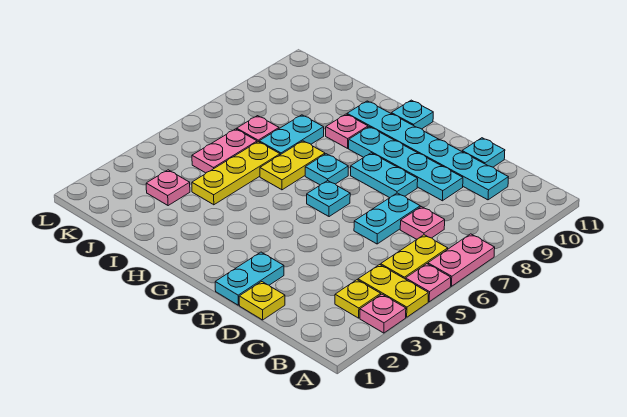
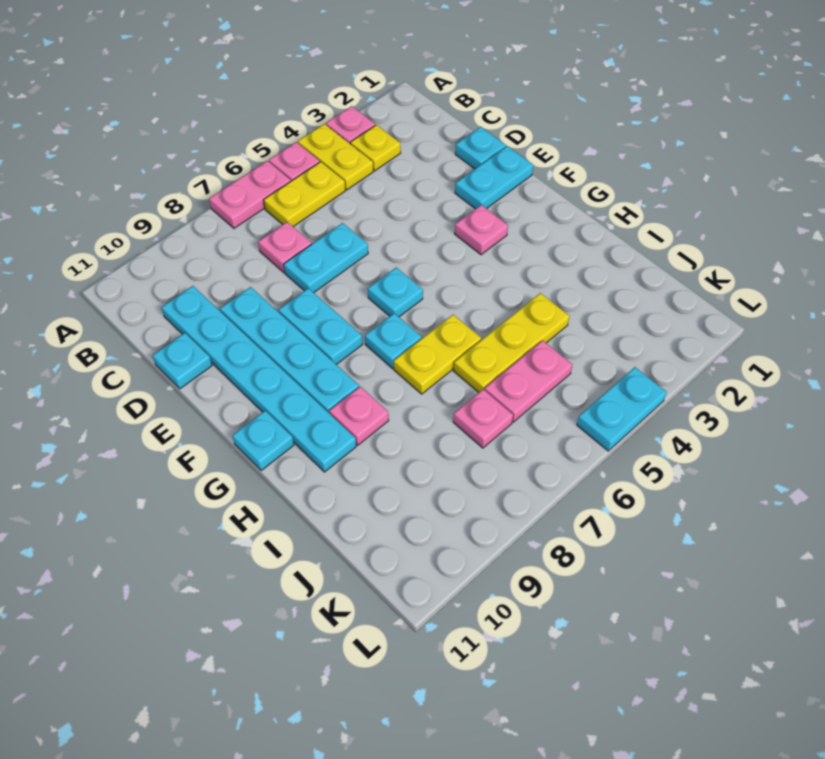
yellow 1x1 plate [239,282,285,320] -> cyan 1x1 plate [455,127,506,169]
cyan 1x2 plate [259,115,324,155] -> cyan 1x2 plate moved to [577,367,667,451]
pink 1x1 plate [146,170,190,206] -> pink 1x1 plate moved to [455,205,508,255]

